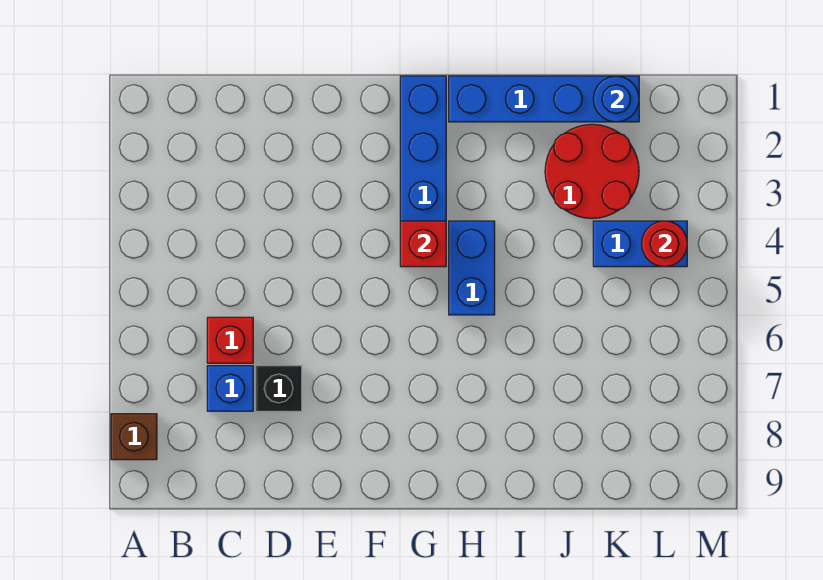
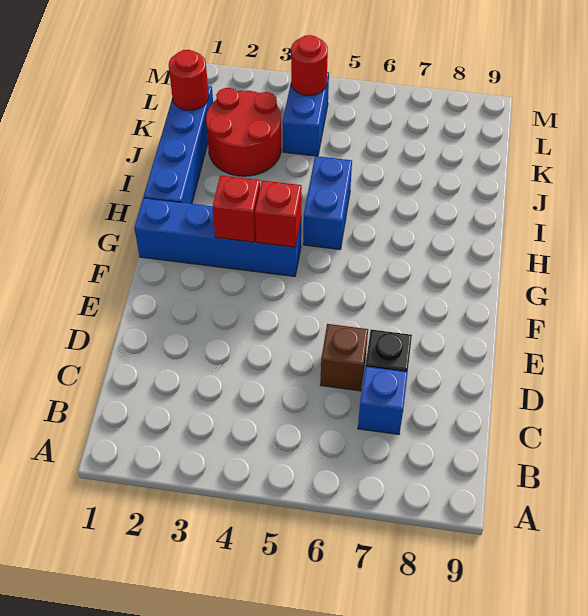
brown 1x1 brick [111,414,157,460] -> brown 1x1 brick moved to [320,324,368,391]
red 1x1 brick [207,317,253,363] -> red 1x1 brick moved to [213,175,260,242]
blue 1x2 brick [449,221,495,315] -> blue 1x2 brick turned to [303,156,352,250]
blue 1x1 round brick [593,76,639,122] -> red 1x1 round brick [169,50,209,110]

